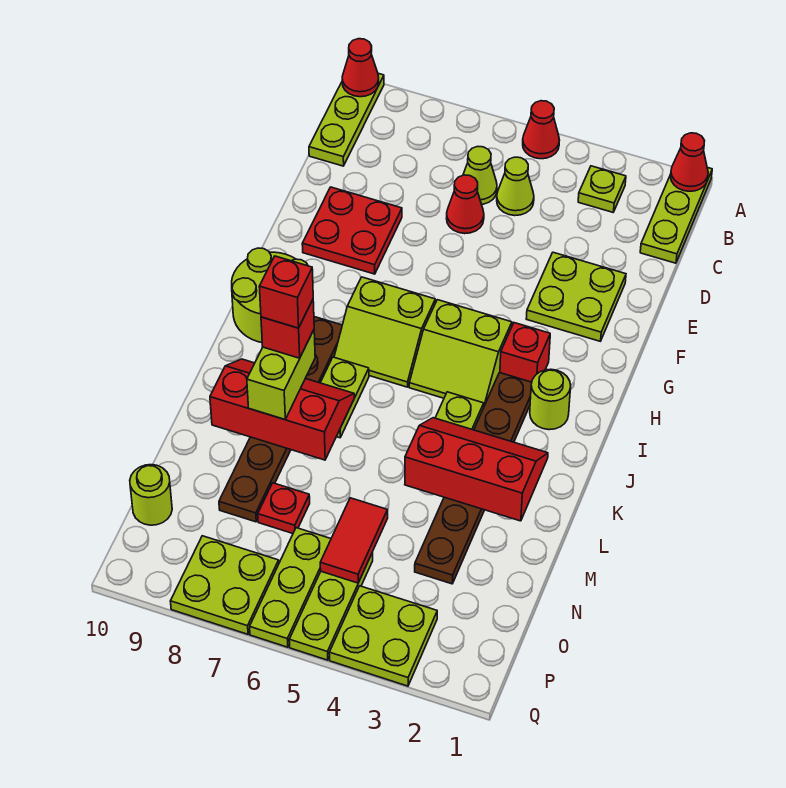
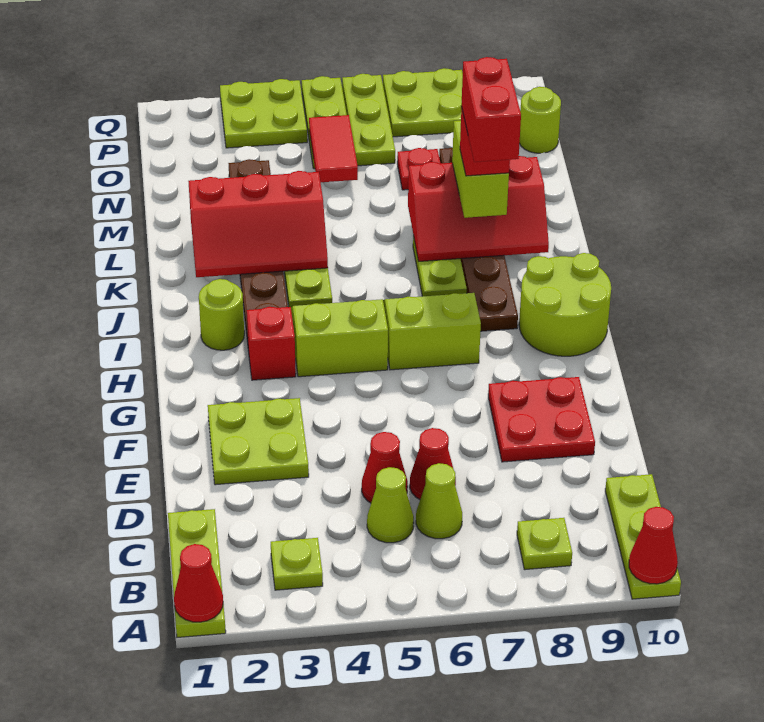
red 1x1 cone [523,101,560,159] -> red 1x1 cone moved to [362,432,408,503]
none -> lime 1x1 plate [517,518,572,570]
red 1x1 brick [259,256,313,328] -> red 1x2 brick [462,57,521,162]

